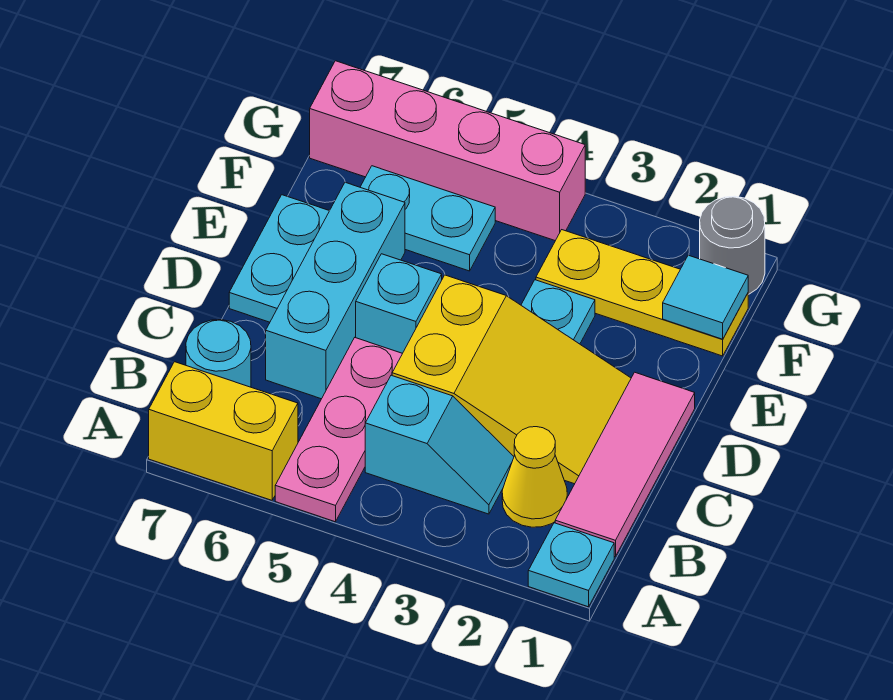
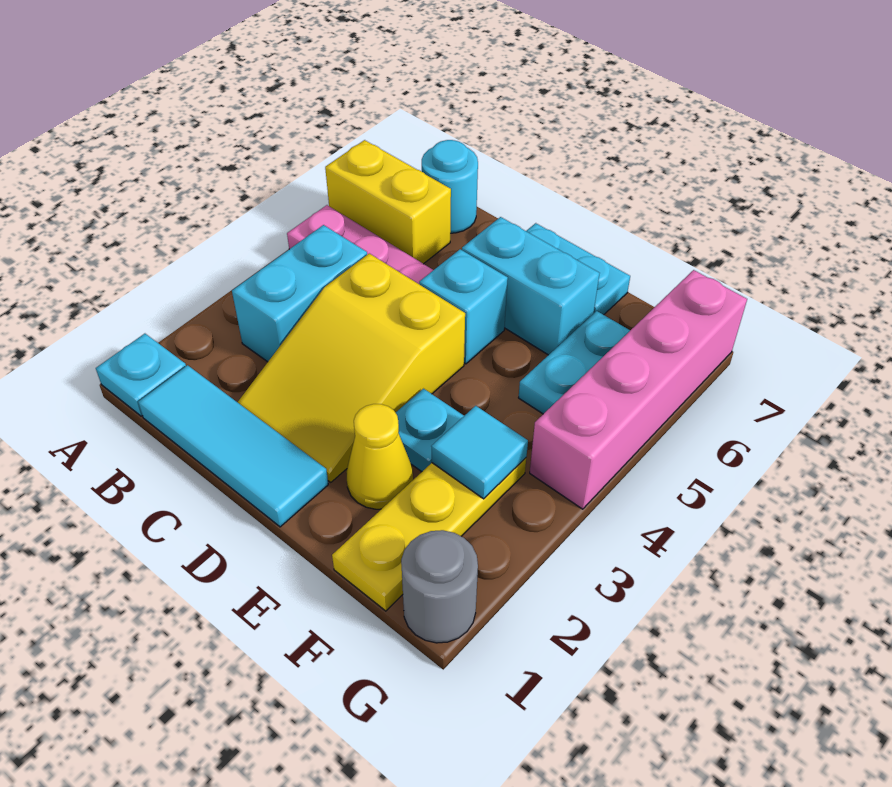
yellow 1x2 brick [149,362,298,500] -> yellow 1x2 brick turned to [325,140,451,264]
pink 1x3 tile [555,372,695,557] -> cyan 1x3 tile [138,365,328,527]
yellow 1x1 cone [502,427,567,527] -> yellow 1x1 cone moved to [346,404,413,509]
cyan 1x2 slope [365,375,514,514] -> cyan 1x2 brick [232,225,367,362]
cyan 1x3 brick [266,182,405,399] -> cyan 1x2 brick [462,217,600,355]
cyan 1x1 tile [663,255,748,339] -> cyan 1x1 tile moved to [431,406,528,499]

